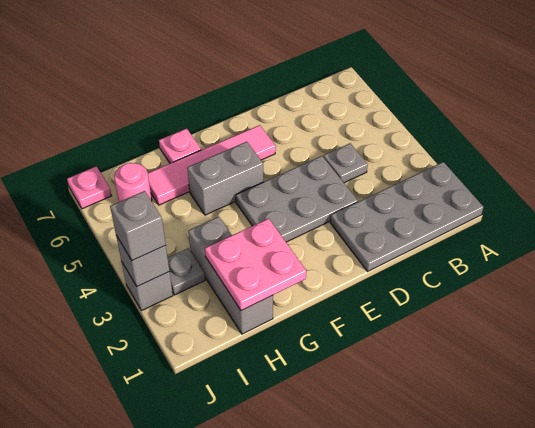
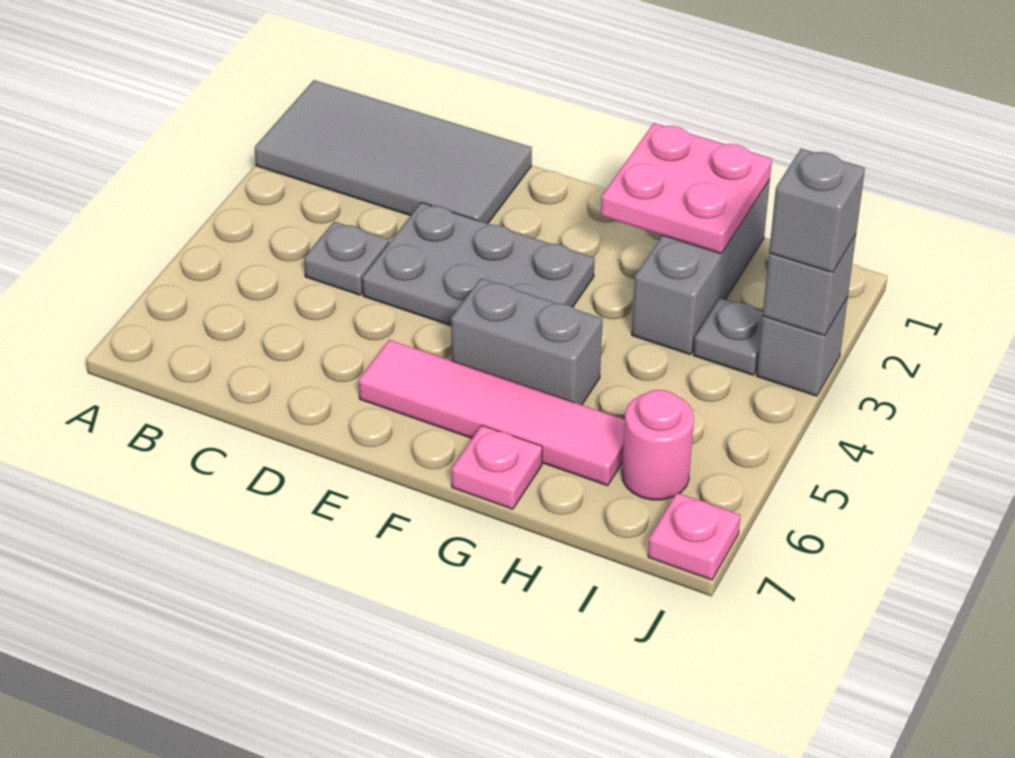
grey 2x4 plate [330,162,484,271] -> grey 2x4 tile [255,80,532,224]

